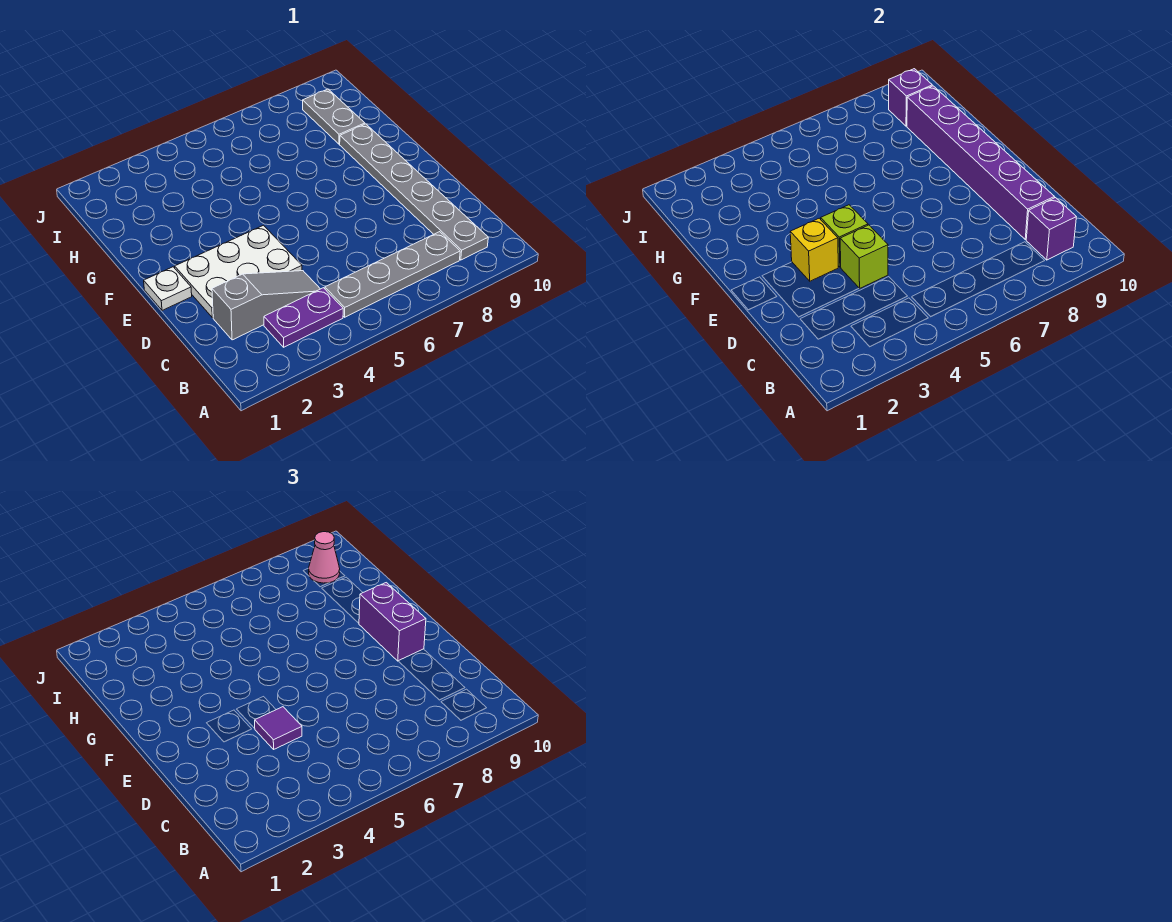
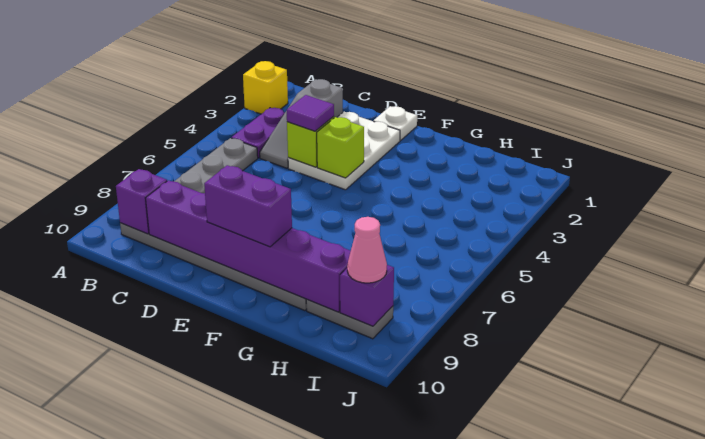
yellow 1x1 brick [790,218,838,281] -> yellow 1x1 brick moved to [243,61,288,114]

